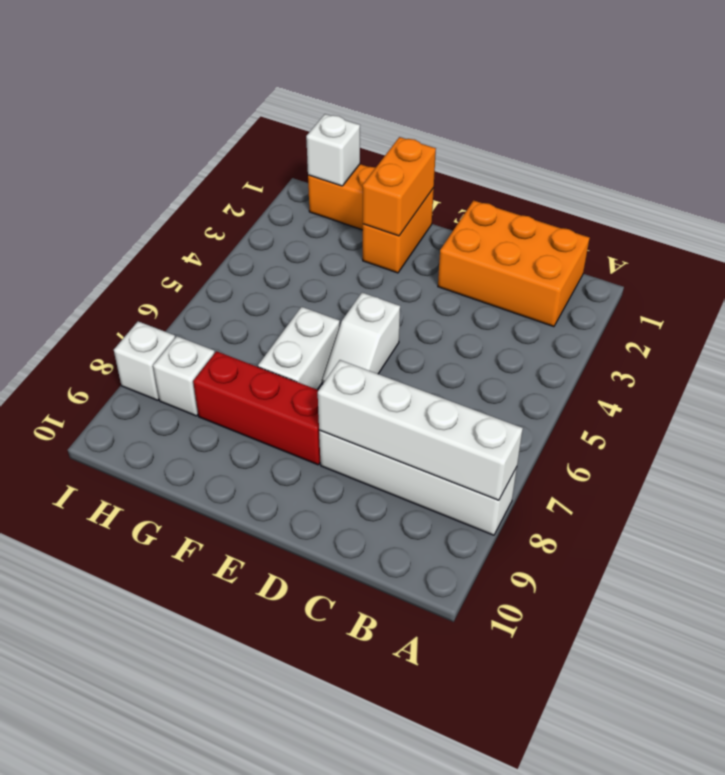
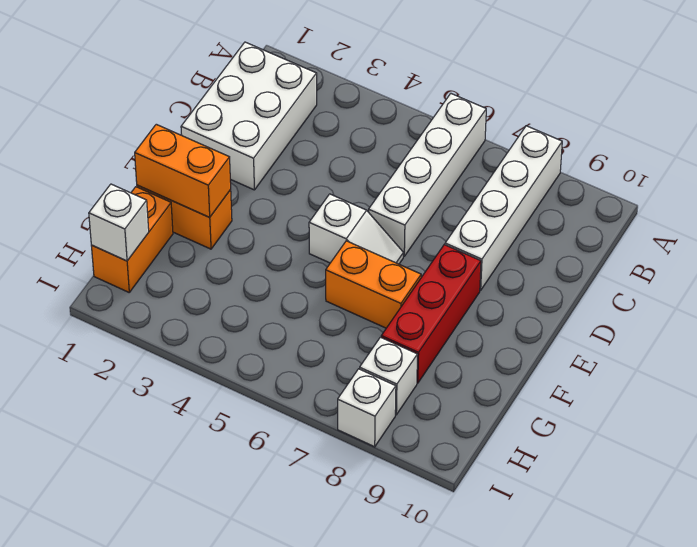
white 1x4 brick [318,360,523,500] -> white 1x4 brick moved to [369,94,486,256]
orange 2x3 brick [438,200,590,327] -> white 2x3 brick [181,42,317,190]
white 1x2 brick [258,307,340,390] -> orange 1x2 brick [326,241,421,328]

